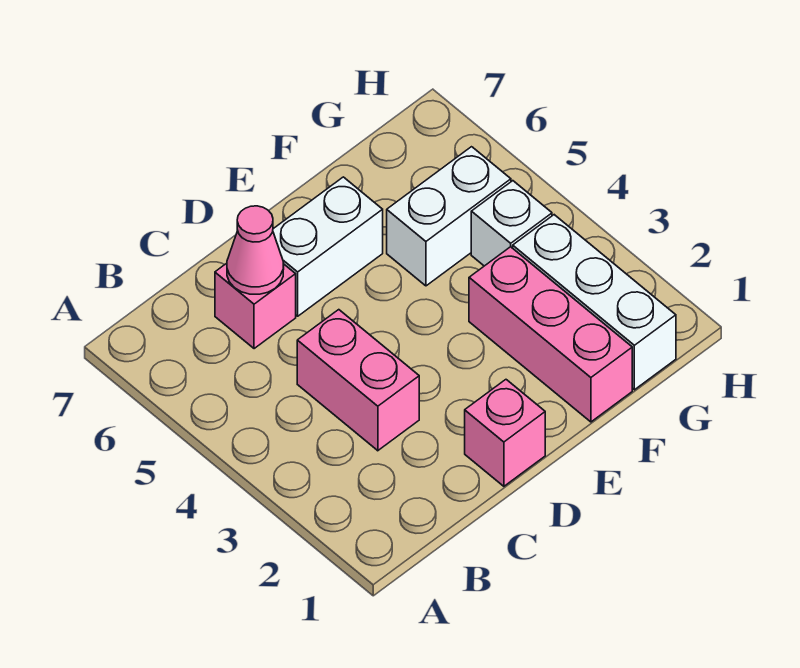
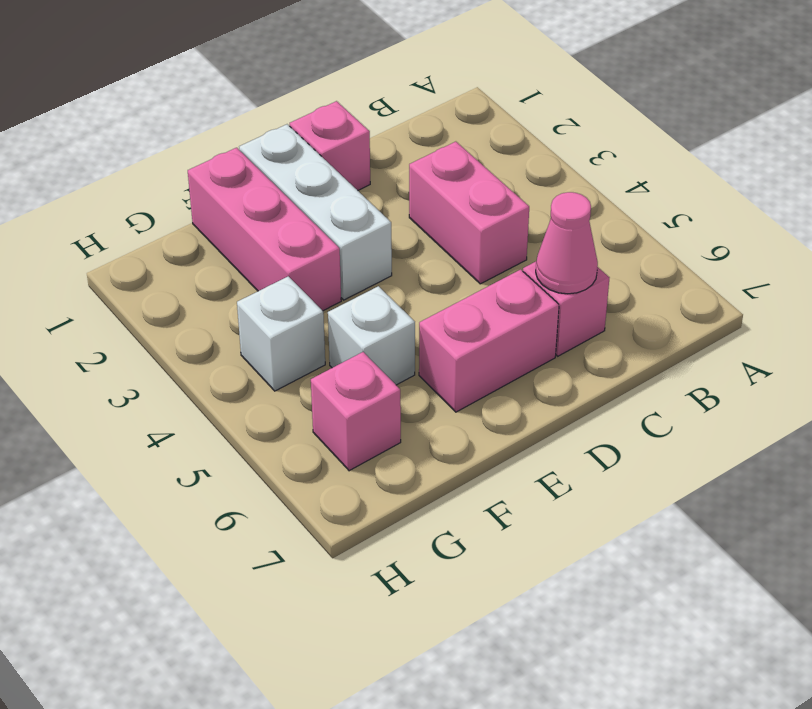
white 1x2 brick [273,177,383,316] -> pink 1x2 brick [419,269,559,412]
white 1x2 brick [387,147,511,286] -> white 1x1 brick [328,286,415,385]
white 1x3 brick [513,215,676,390] -> white 1x3 brick moved to [239,124,392,300]
none -> pink 1x1 brick [311,352,401,471]

